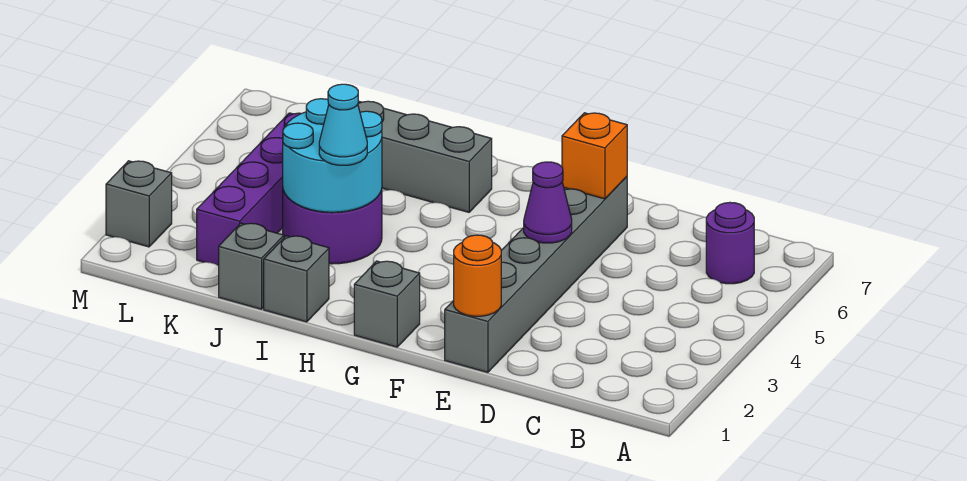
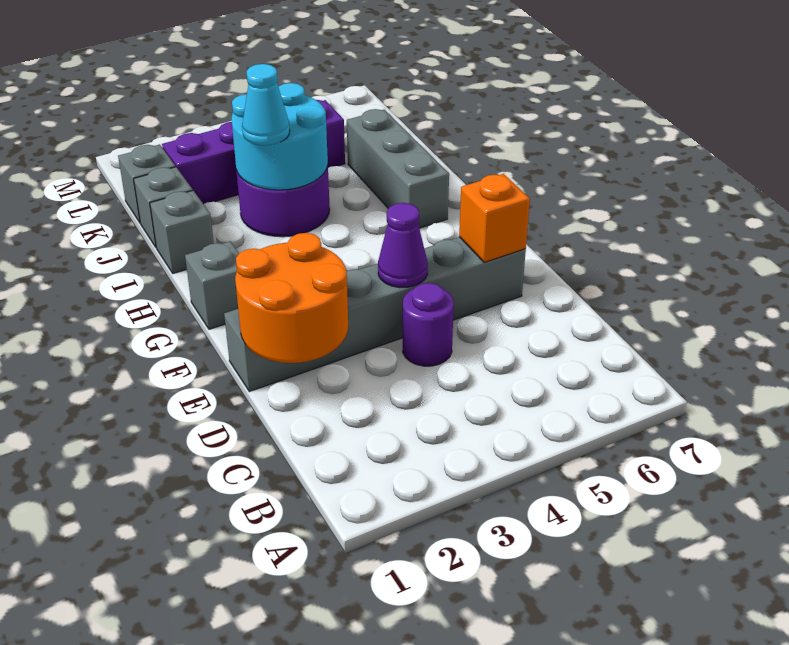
purple 1x1 round brick [706,202,754,284] -> purple 1x1 round brick moved to [403,283,454,366]
orange 1x1 round brick [454,235,501,316] -> orange 2x2 round brick [235,233,348,363]
grey 1x1 brick [106,161,172,247] -> grey 1x1 brick moved to [118,144,176,222]

